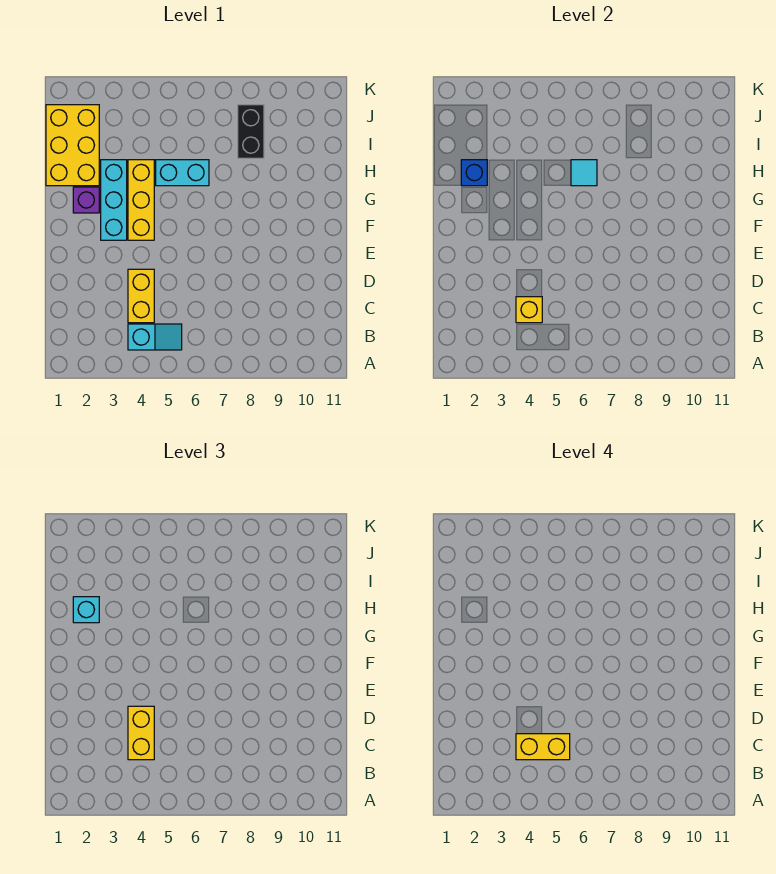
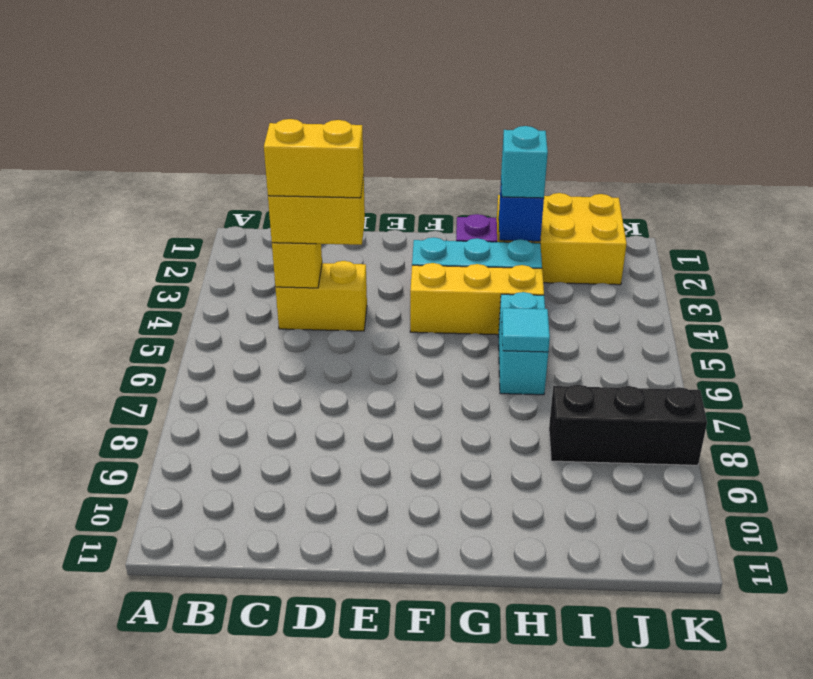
cyan 1x2 slope [128,324,182,350] -> none
yellow 1x2 brick [516,734,570,760] -> yellow 1x2 brick turned to [264,119,364,198]
black 1x2 brick [238,105,264,158] -> black 1x3 brick [549,385,707,465]

